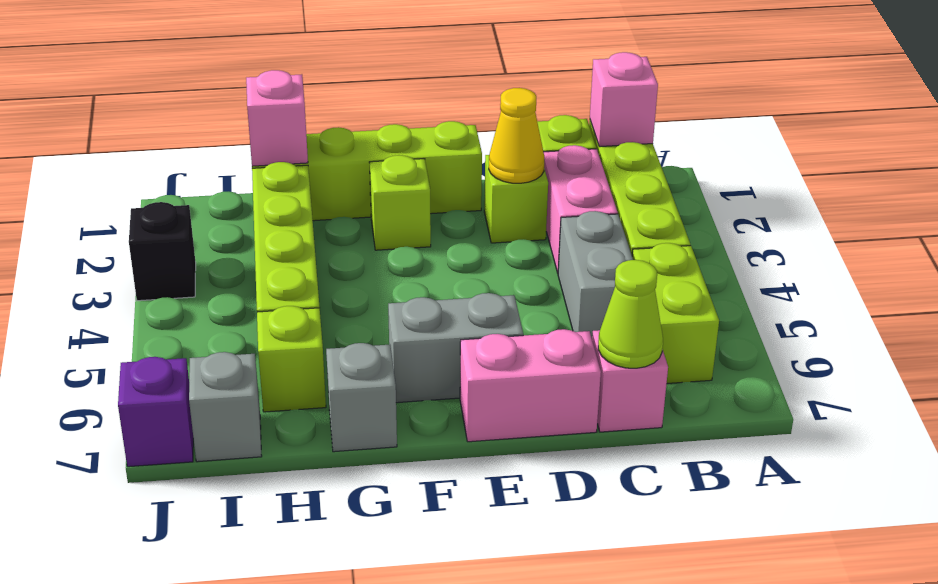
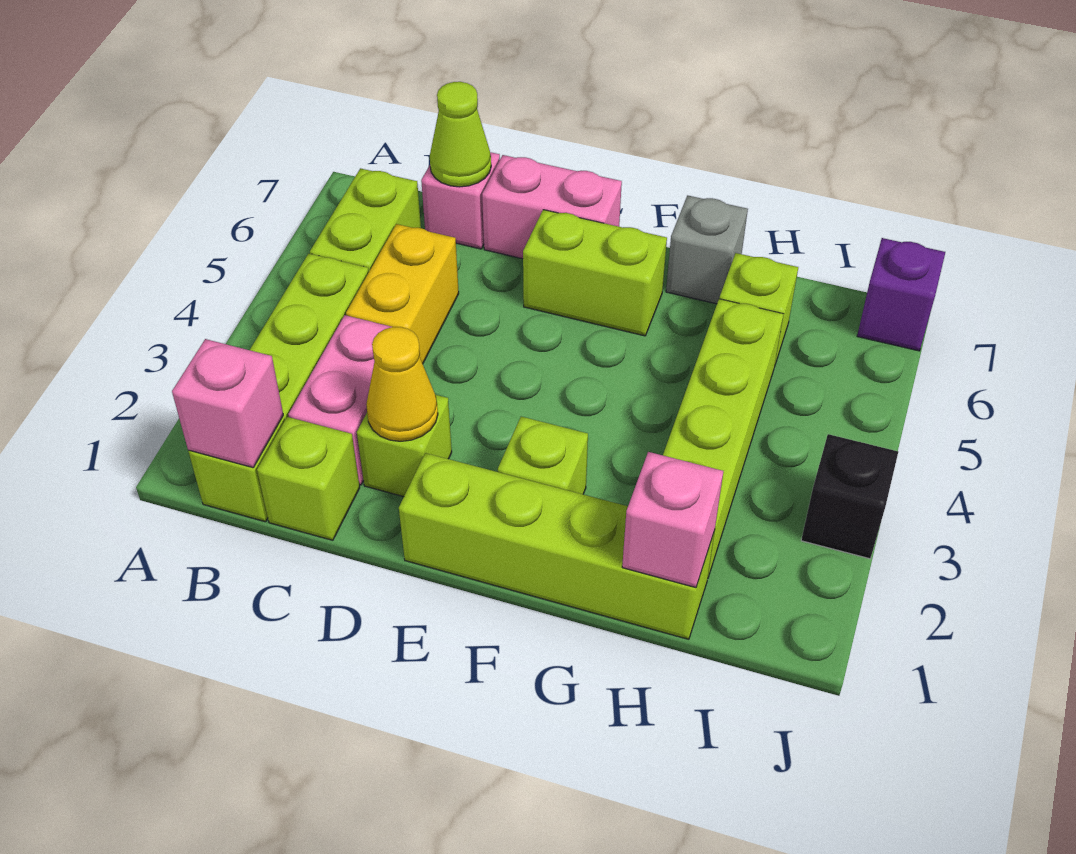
grey 1x2 brick [558,211,633,338] -> yellow 1x2 brick [346,224,459,364]
grey 1x2 brick [388,293,523,403] -> lime 1x2 brick [523,210,667,336]
grey 1x1 brick [189,352,262,462] -> none

